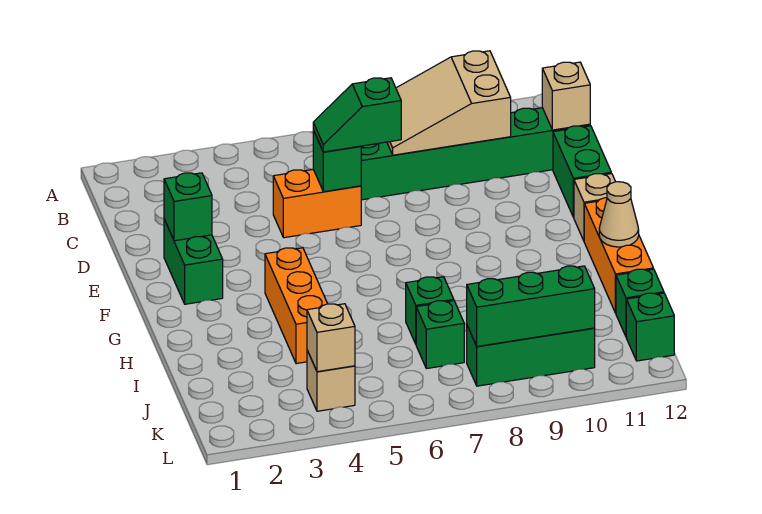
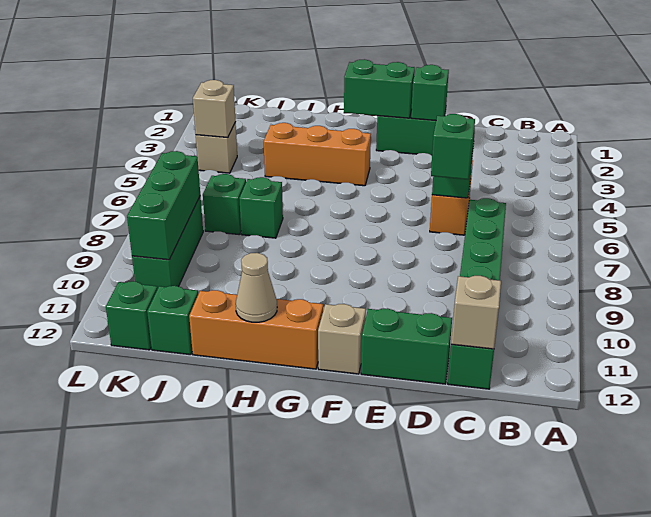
tan 2x3 slope [387,51,511,155] -> none
none -> green 1x2 brick [344,59,415,118]

